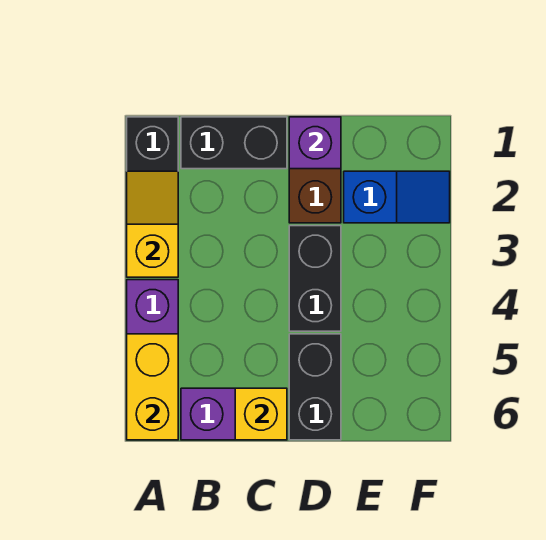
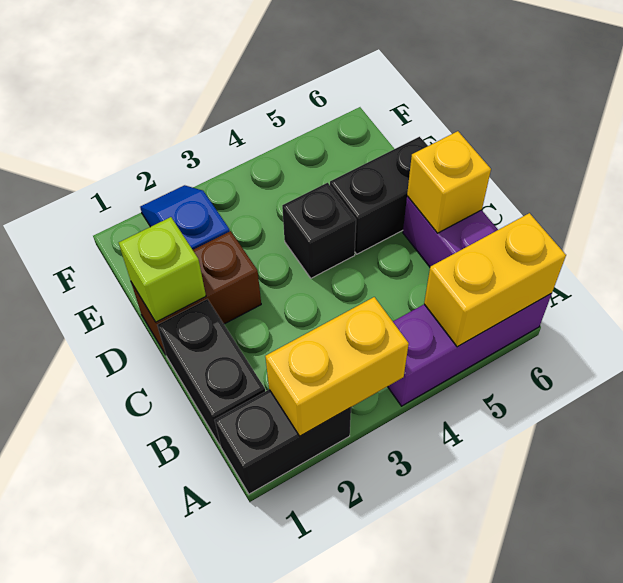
yellow 1x2 slope [127,171,178,277] -> yellow 1x2 brick [265,297,409,436]
purple 1x1 brick [289,117,341,169] -> lime 1x1 brick [119,217,206,322]
black 1x2 brick [289,226,341,331] -> black 1x1 brick [282,183,356,278]

